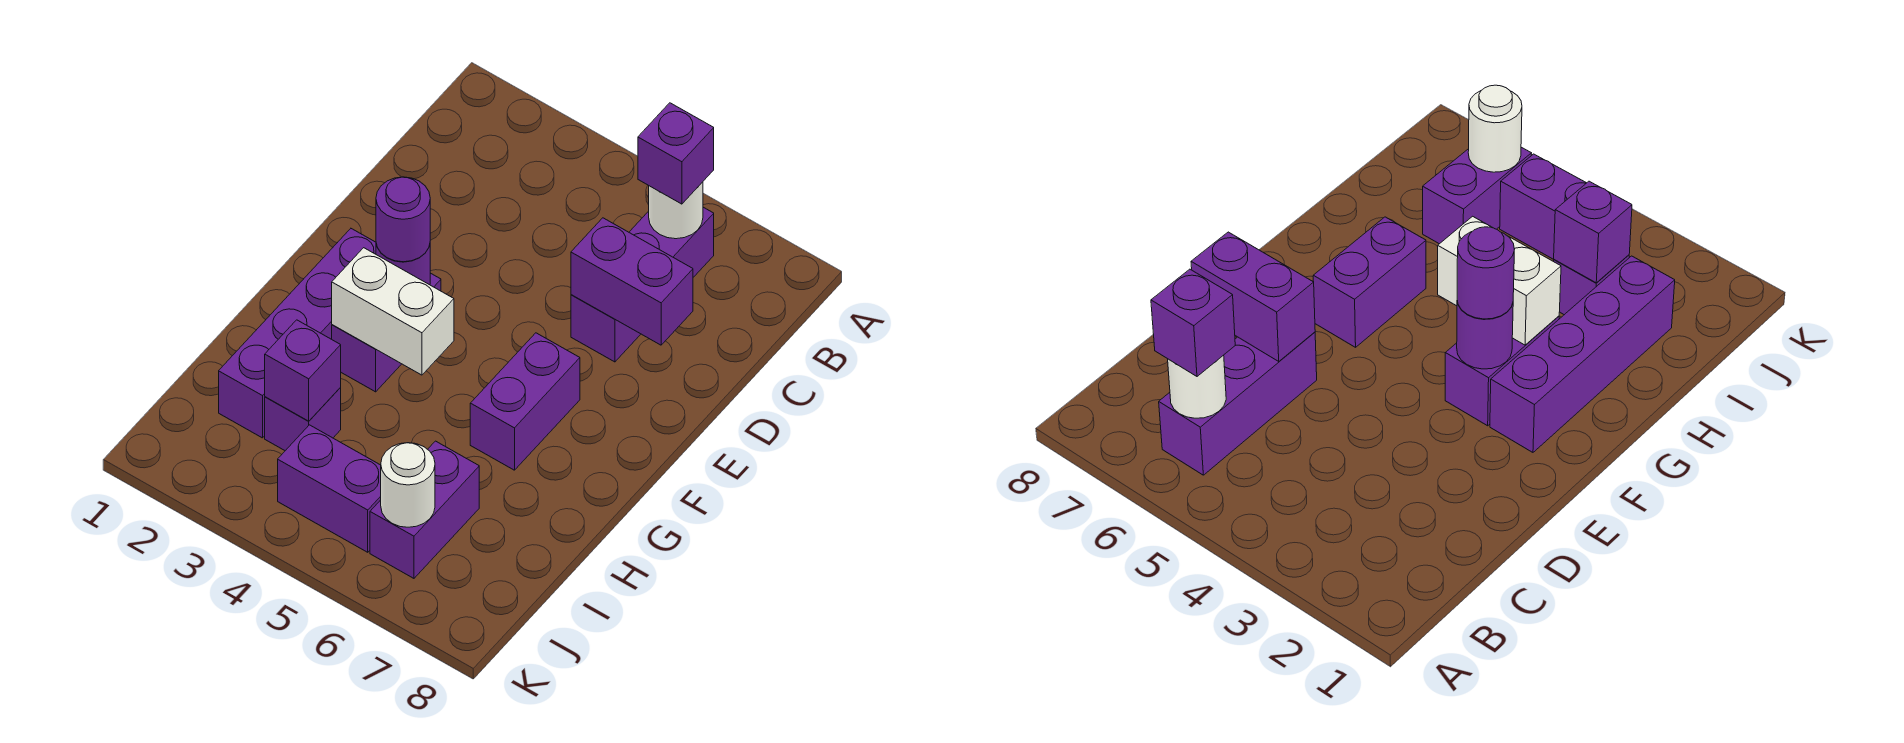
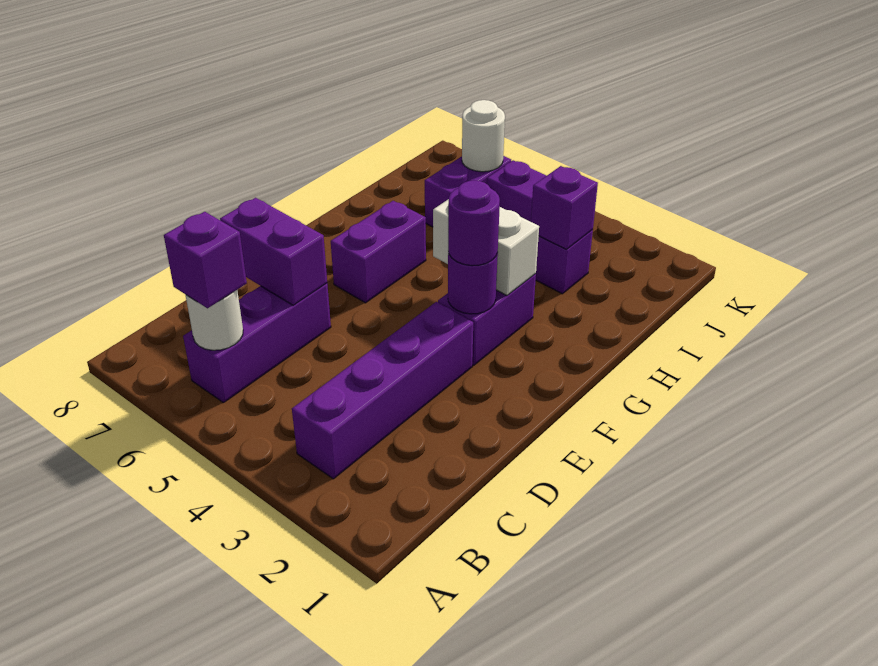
purple 1x4 brick [219,229,376,438] -> purple 1x4 brick moved to [292,302,473,479]

